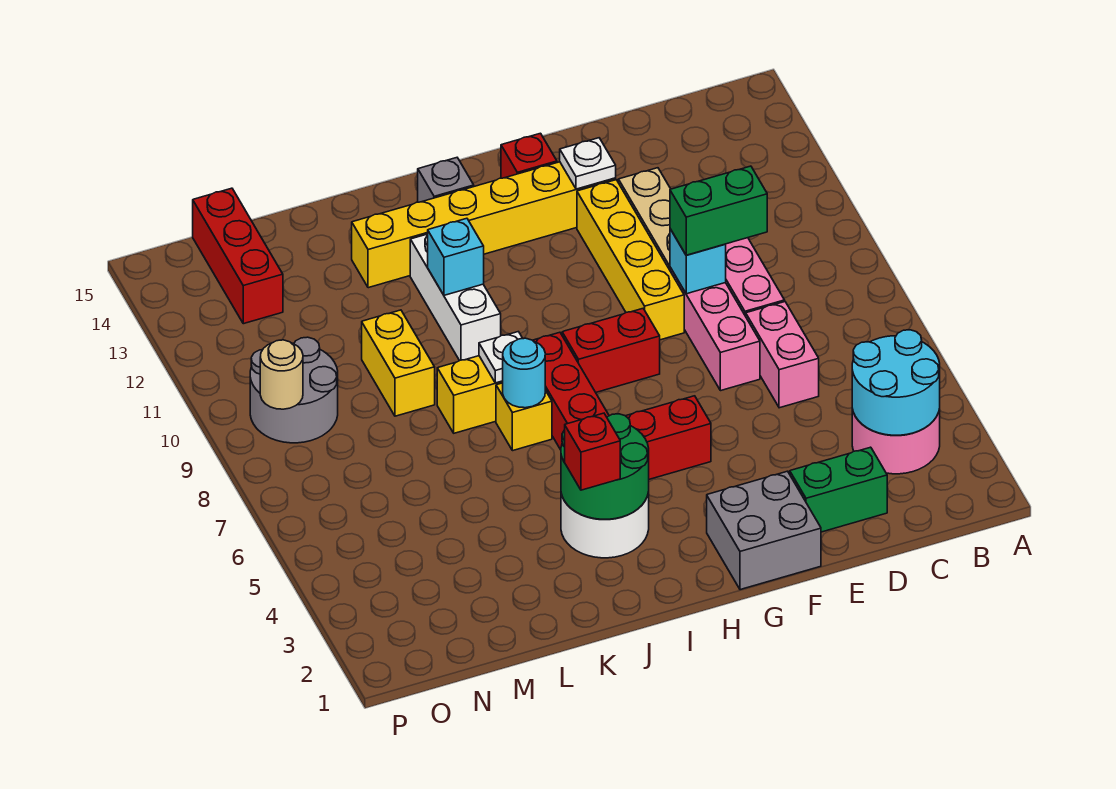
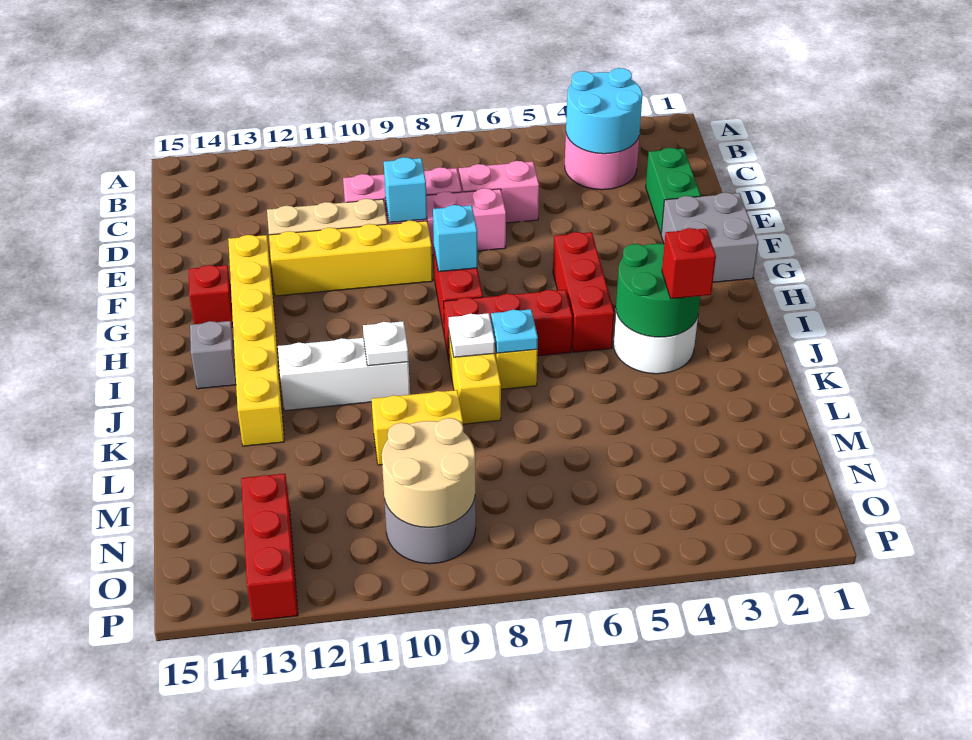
green 1x2 brick [670,166,767,255] -> none
white 1x1 plate [560,138,616,189] -> white 1x1 plate moved to [363,321,409,366]
cyan 1x1 round brick [503,338,545,408] -> cyan 1x1 plate [491,309,538,353]
cyan 1x1 brick [428,218,484,295] -> cyan 1x1 brick moved to [433,205,477,272]
red 1x3 brick [193,188,283,324] -> red 1x3 brick turned to [241,474,298,621]
tan 1x1 round brick [260,340,303,409] -> tan 2x2 round brick [382,418,475,527]

